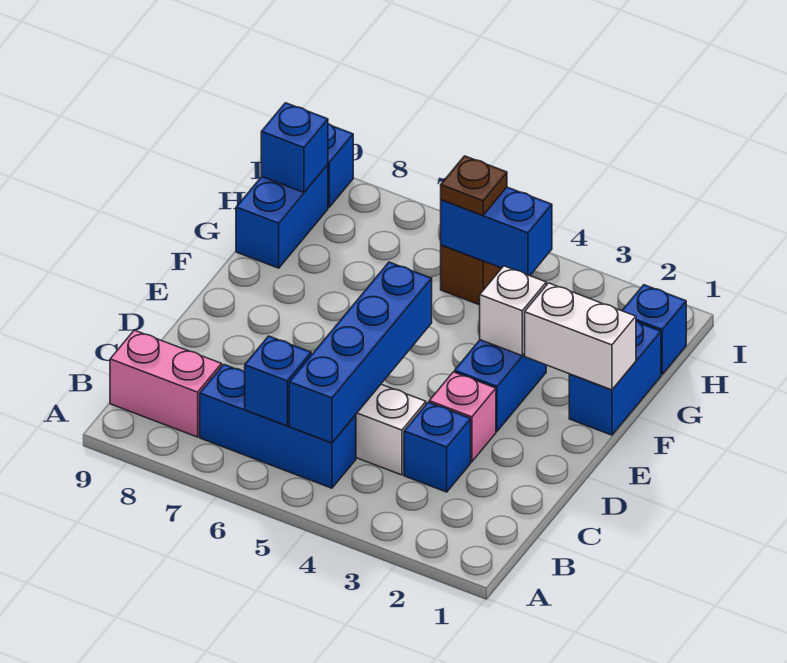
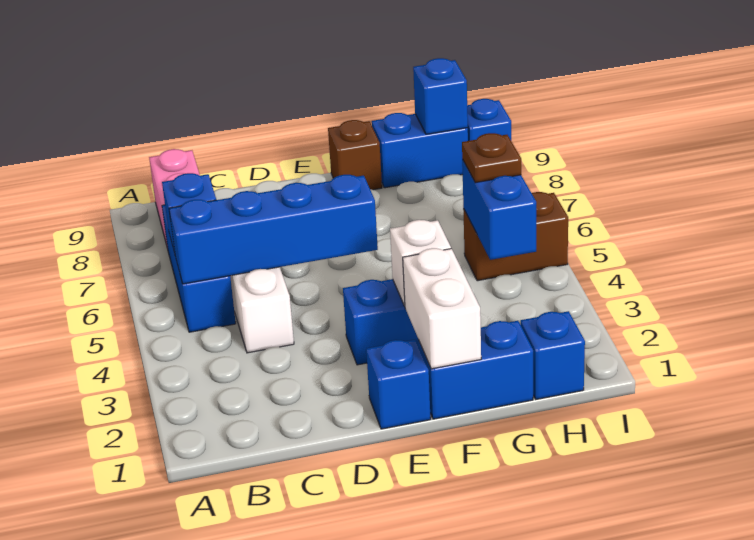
blue 1x1 brick [404,402,471,492] -> blue 1x1 brick moved to [366,340,431,429]
pink 1x1 brick [429,372,496,462] -> none
none -> brown 1x1 brick [328,120,382,190]

